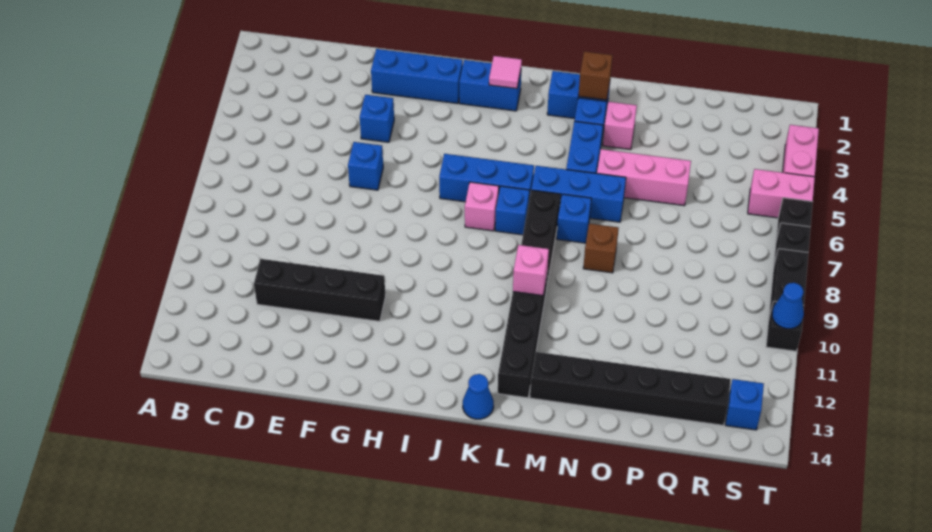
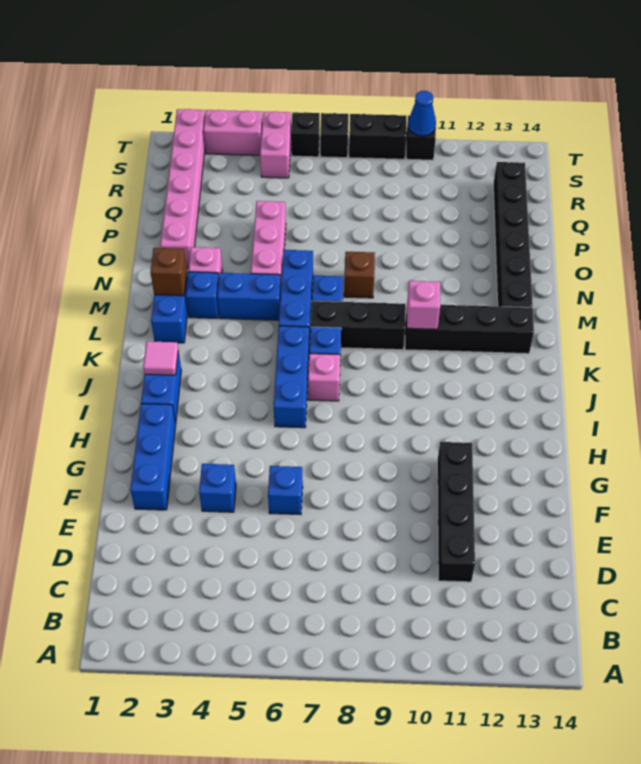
blue 1x1 cone [463,374,494,419] -> none
none -> pink 1x6 brick [160,109,205,268]
blue 1x1 brick [725,379,764,430] -> none

